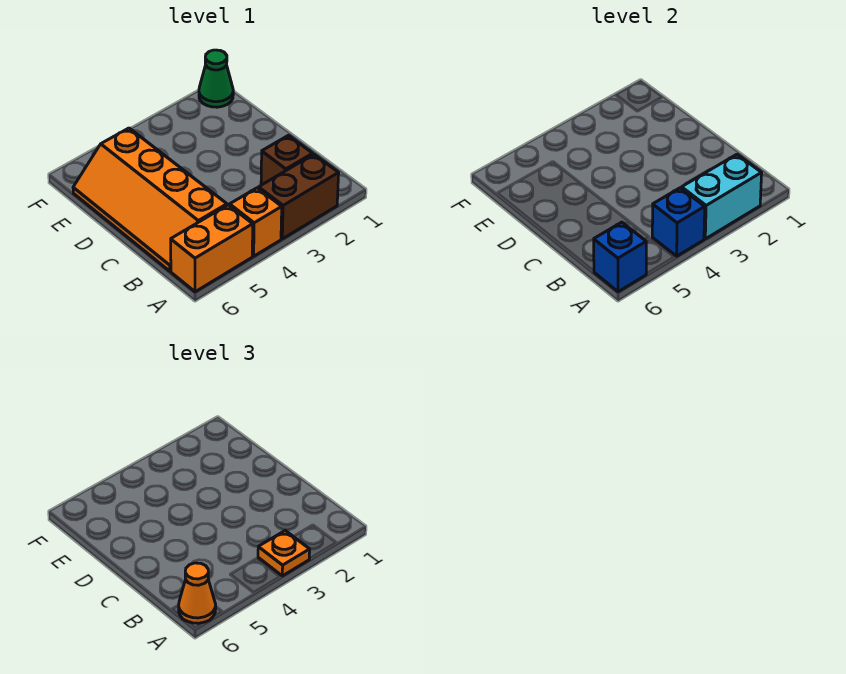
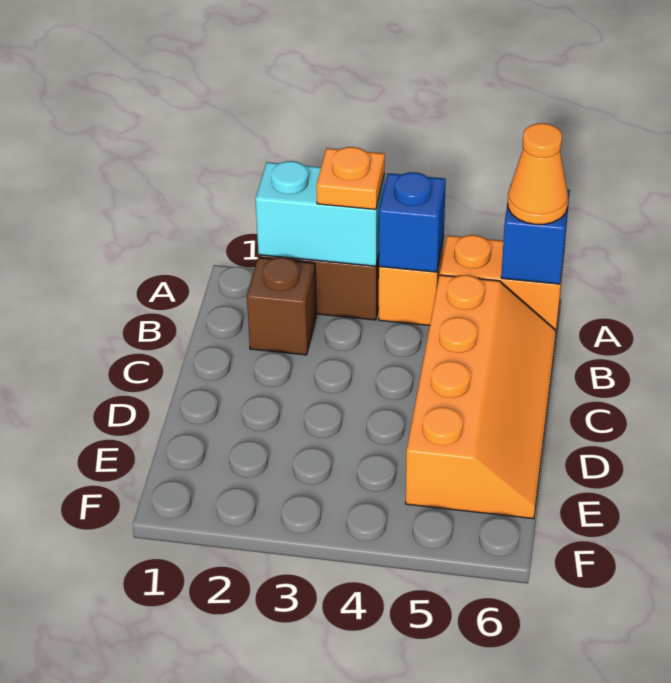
green 1x1 cone [199,50,233,107] -> none

